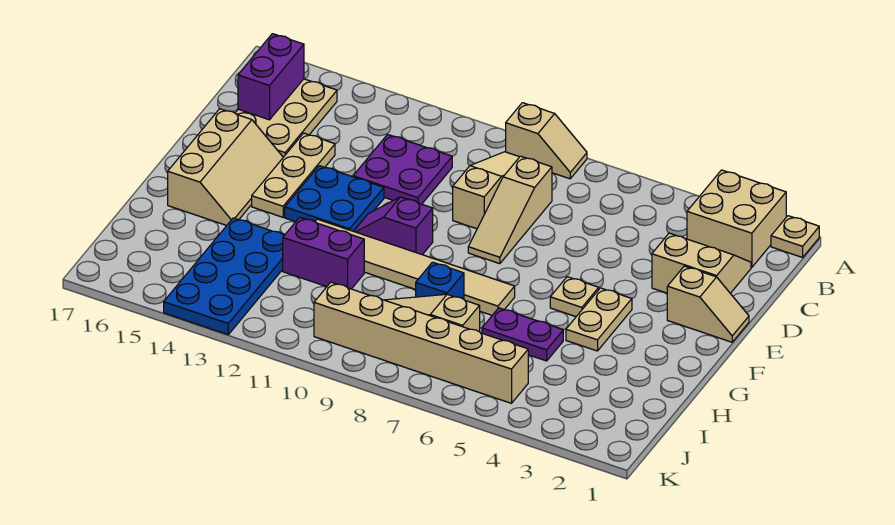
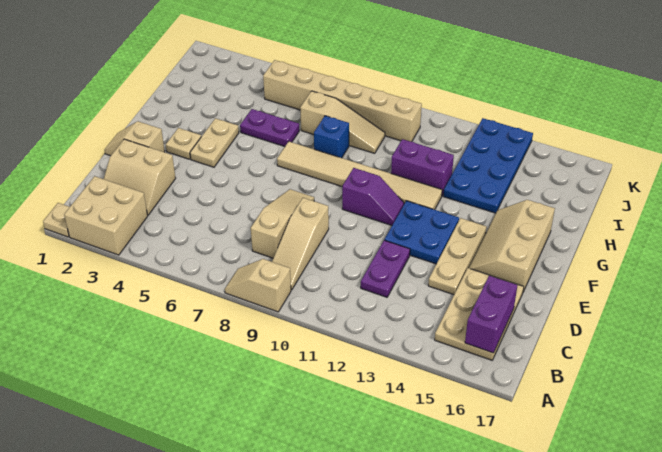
purple 2x2 plate [353,134,452,204] -> purple 1x2 plate [361,240,410,297]
tan 1x1 plate [550,277,599,317] -> tan 1x1 plate moved to [166,128,201,159]

